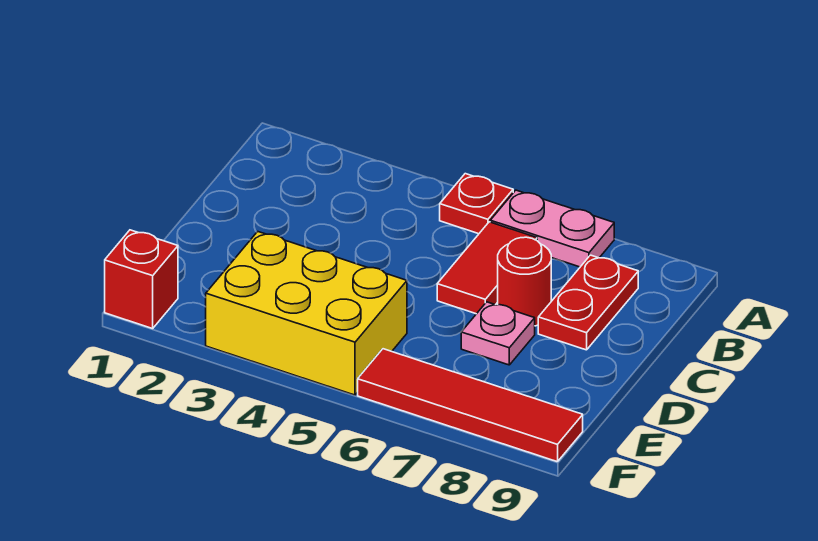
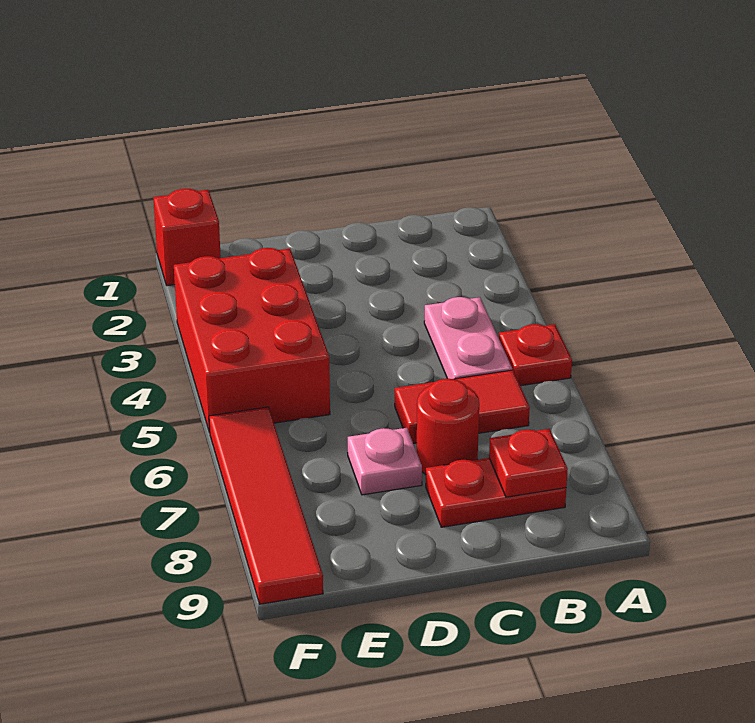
pink 1x2 plate [490,190,614,267] -> pink 1x2 plate moved to [424,297,512,379]
none -> red 1x1 plate [489,429,568,497]
yellow 2x3 brick [206,232,407,395] -> red 2x3 brick [174,248,330,433]

